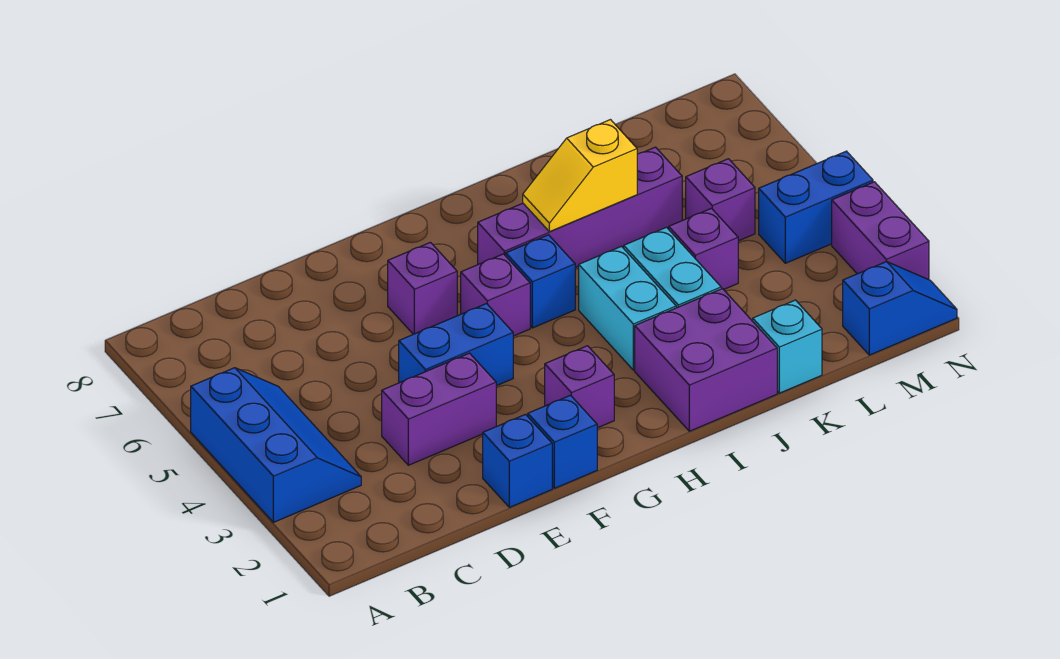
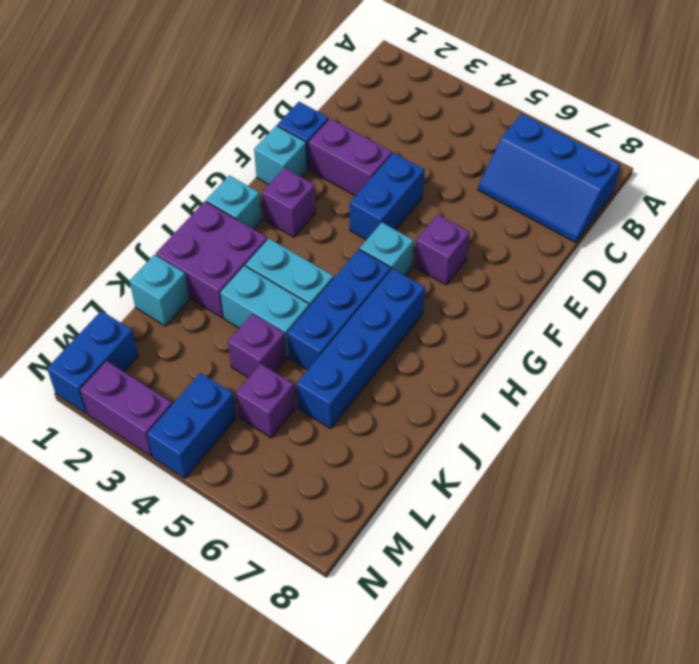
blue 2x3 slope [191,368,361,522] -> blue 2x3 slope moved to [478,114,620,242]
purple 1x2 brick [382,353,496,465] -> purple 1x2 brick turned to [309,119,392,196]
blue 1x1 brick [528,395,597,488] -> cyan 1x1 brick [254,126,307,184]
purple 1x1 brick [461,254,530,336] -> cyan 1x1 brick [360,223,414,275]
none -> cyan 1x1 brick [206,175,262,229]
blue 1x1 brick [506,235,575,328] -> blue 1x3 brick [287,249,391,370]
purple 1x4 brick [478,147,682,267] -> blue 1x4 brick [297,269,425,429]
yellow 1x2 slope [523,120,637,232] -> none
blue 1x2 slope [843,261,957,355] -> blue 1x2 brick [47,311,138,413]

